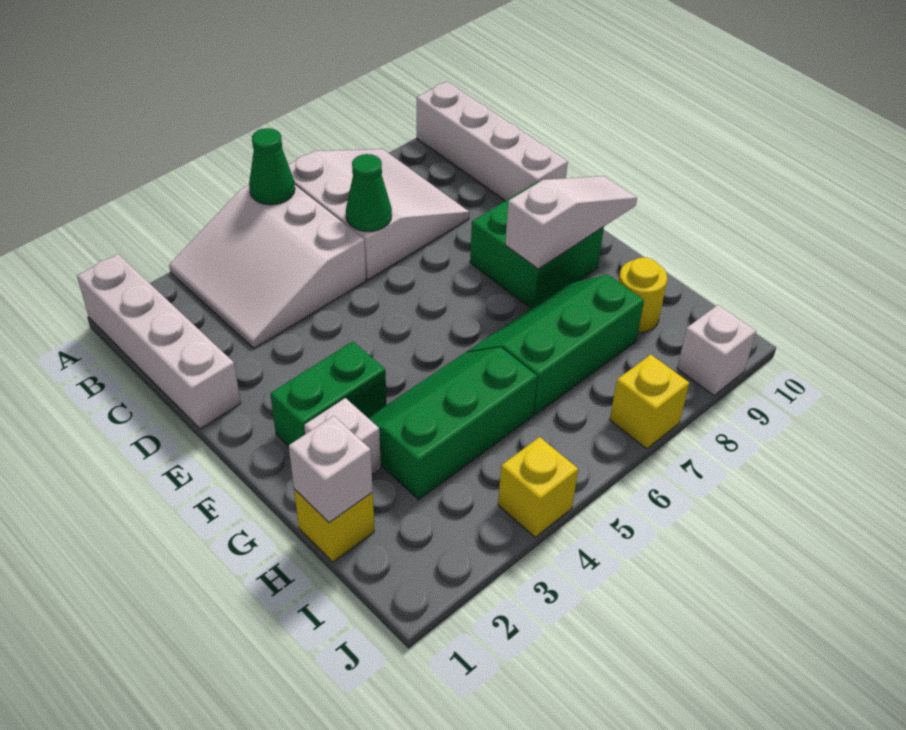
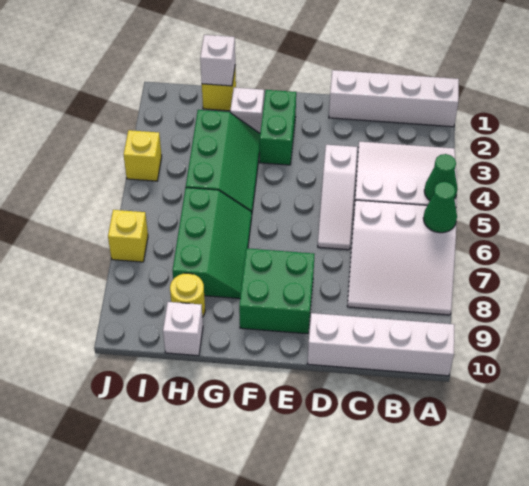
green 1x1 cone [346,154,392,232] -> green 1x1 cone moved to [423,182,457,233]
white 1x3 slope [505,176,637,269] -> white 1x3 slope moved to [318,145,357,250]
white 1x1 brick [677,305,756,395] -> white 1x1 brick moved to [163,302,203,356]

